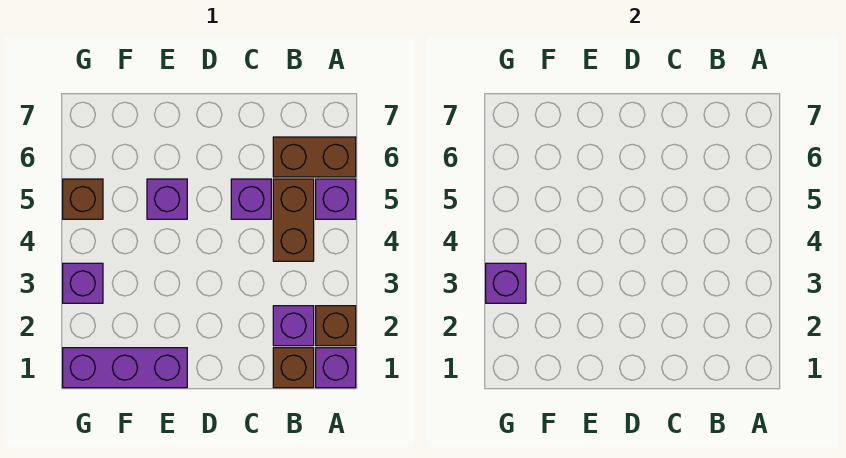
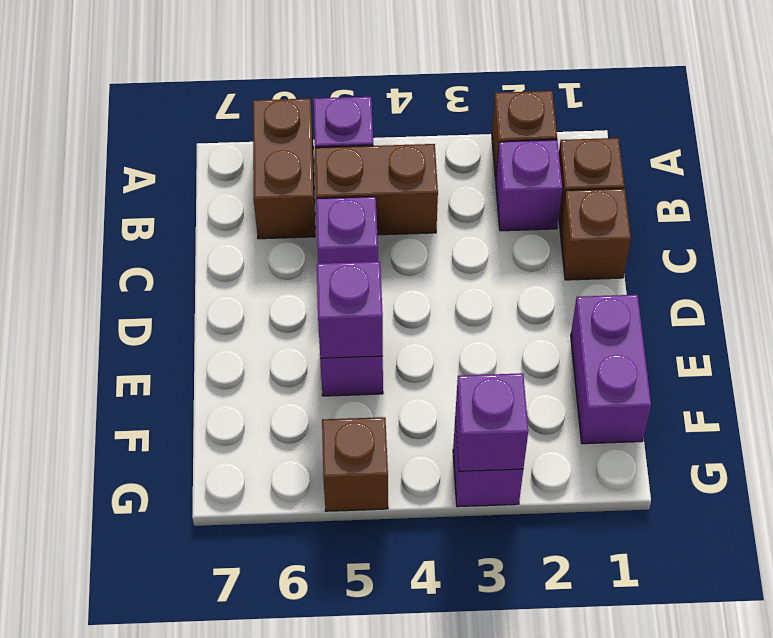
purple 1x1 brick [316,348,356,388] -> purple 1x1 brick moved to [317,262,383,358]
none -> brown 1x1 brick [560,189,631,280]
purple 1x3 brick [63,348,187,388] -> purple 1x2 brick [571,295,651,444]

